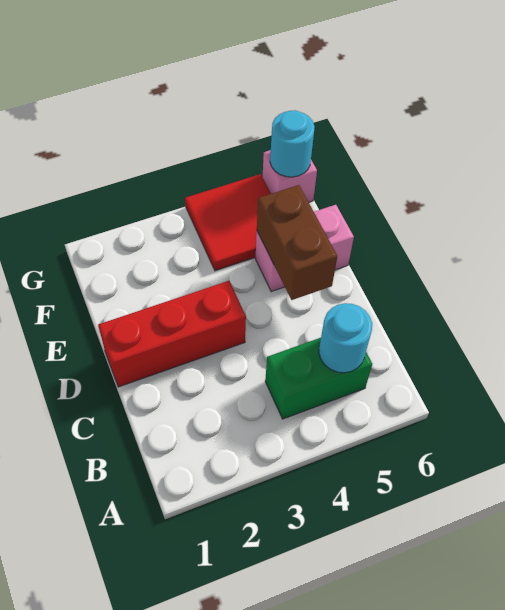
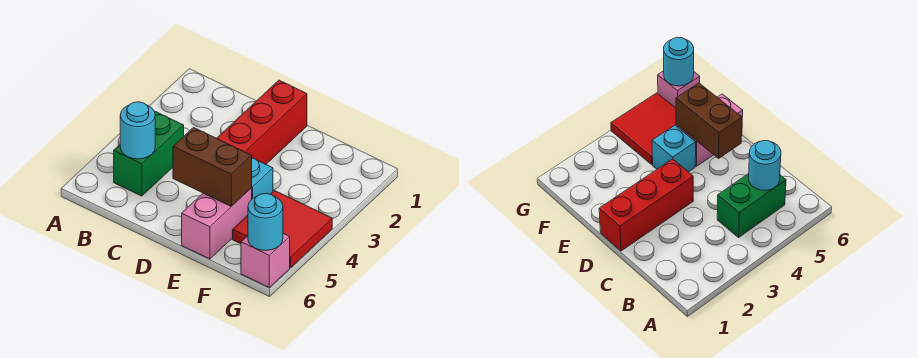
none -> cyan 1x1 brick [252,158,273,199]

